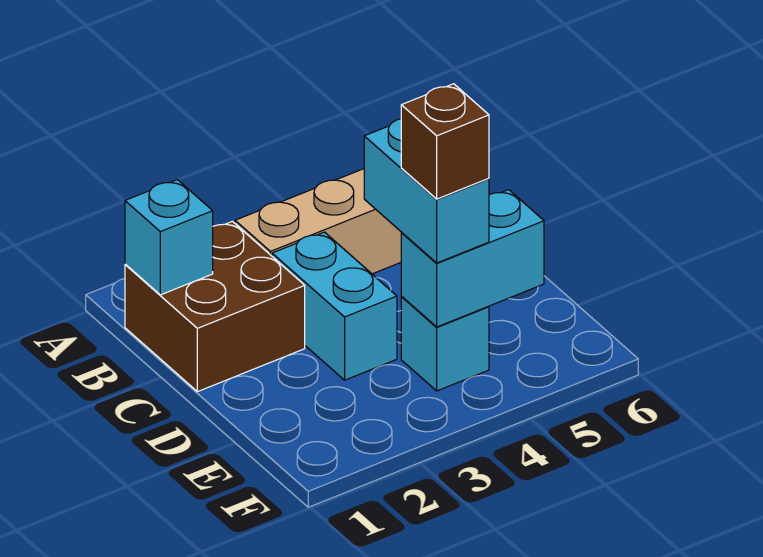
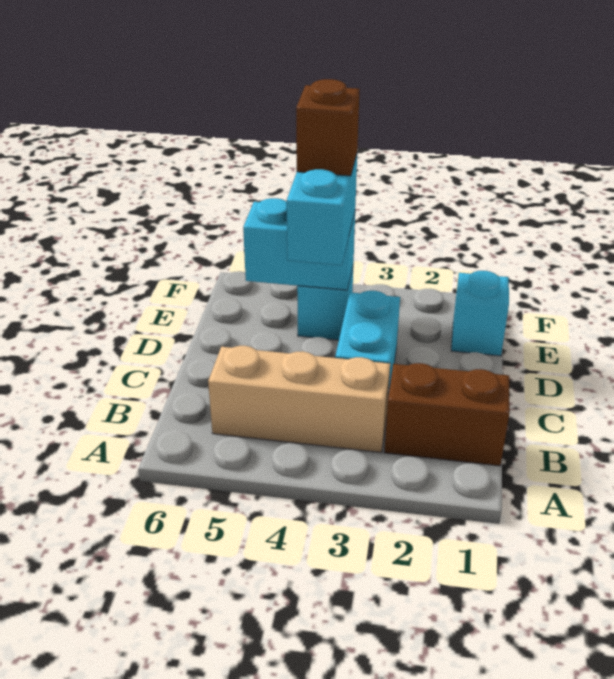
brown 2x2 brick [125,221,305,392] -> brown 1x2 brick [384,363,510,466]
cyan 1x1 brick [125,180,213,295] -> cyan 1x1 brick moved to [451,271,509,356]

